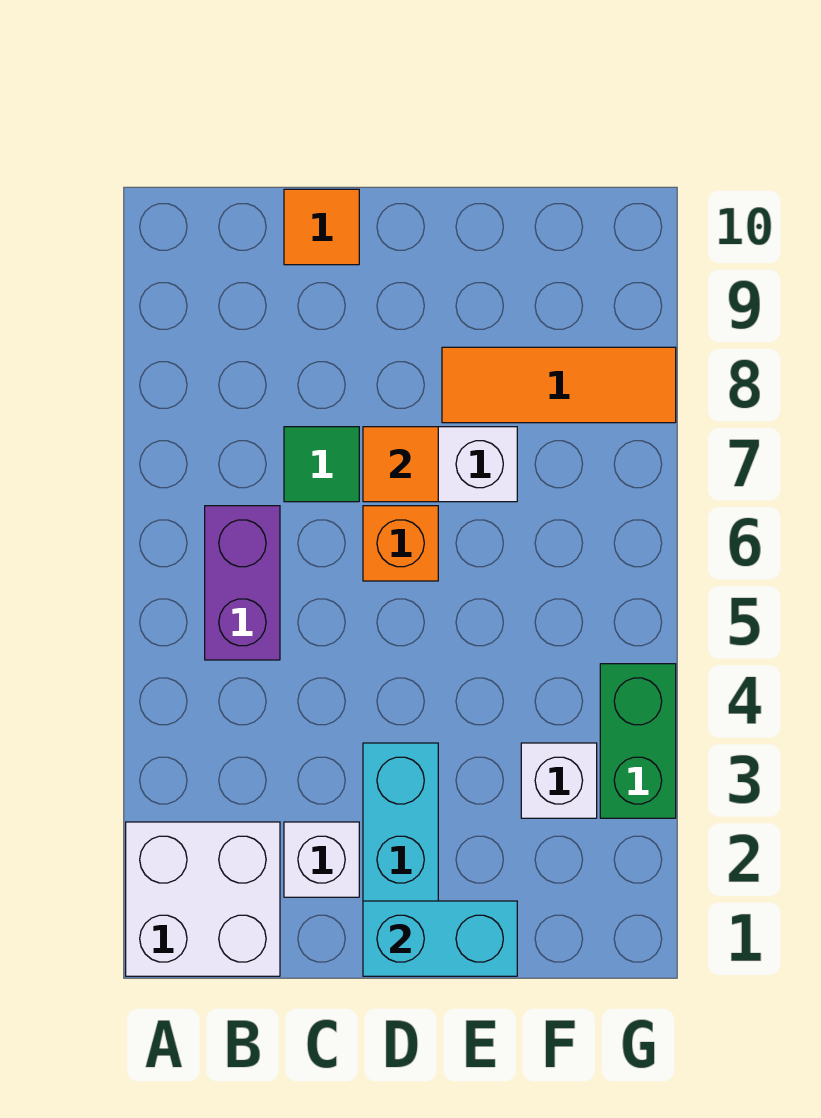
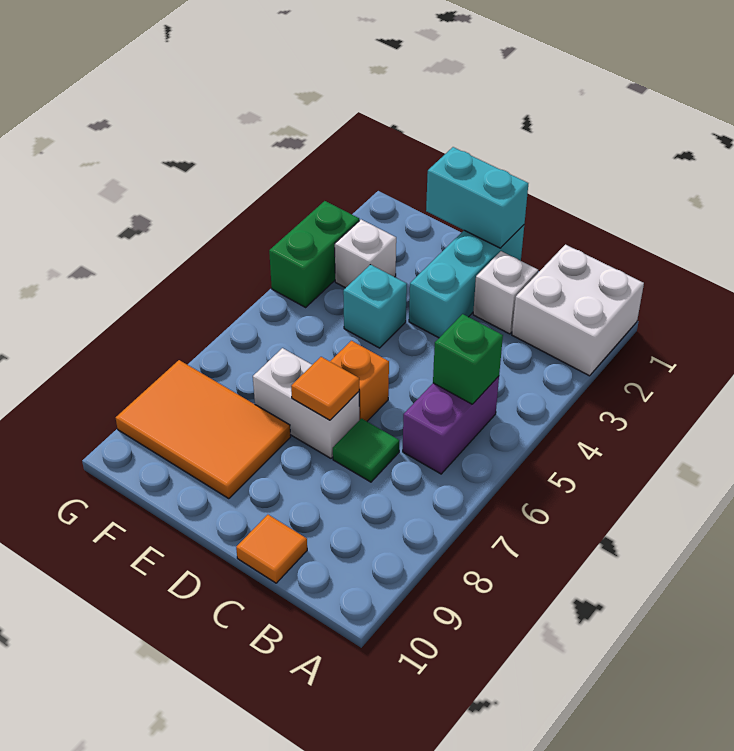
none -> green 1x1 brick [433,314,503,404]
none -> cyan 1x1 brick [343,265,407,348]
orange 1x3 tile [442,347,676,423] -> orange 2x3 tile [116,360,291,498]

